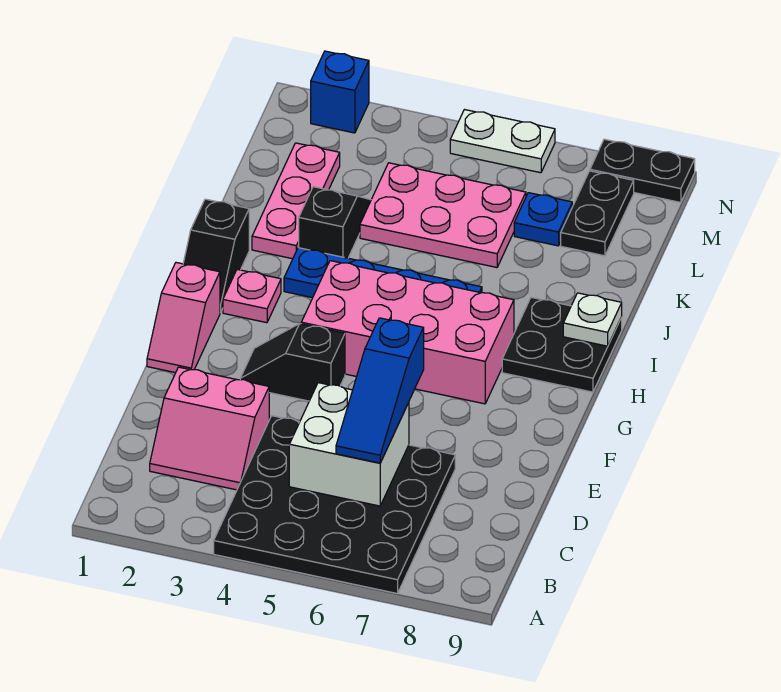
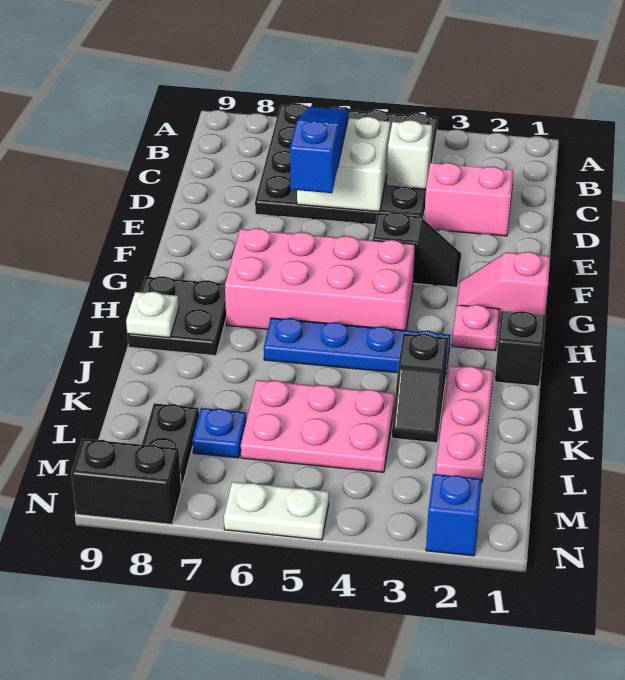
none -> white 1x1 brick [387,120,432,189]
pink 1x2 slope [147,263,220,373] -> pink 1x2 slope turned to [457,252,550,321]
black 1x2 plate [590,139,695,203] -> black 1x2 brick [71,439,181,524]

